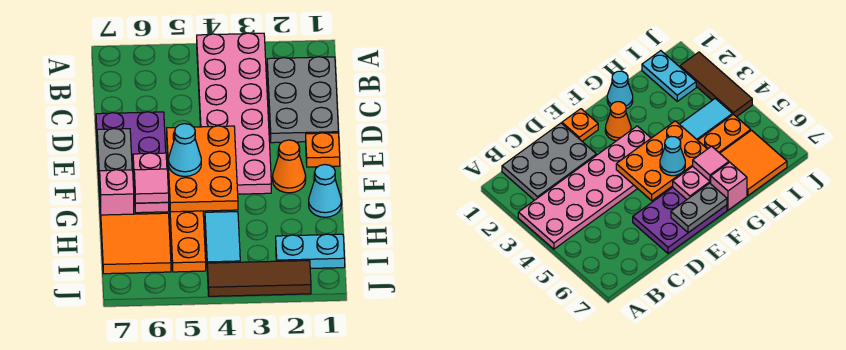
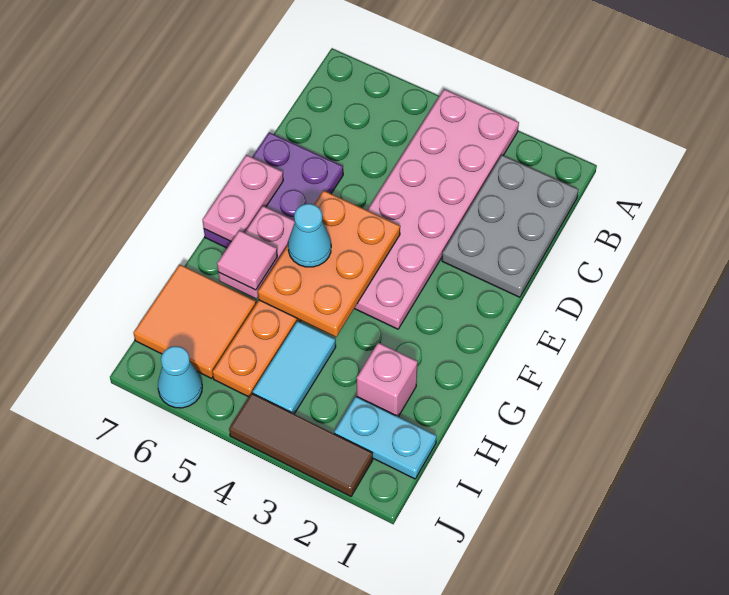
orange 1x1 plate [306,133,340,167] -> none
grey 1x2 plate [97,129,132,186] -> pink 1x2 plate [202,155,283,241]
orange 1x1 cone [273,140,306,193] -> none
cyan 1x1 cone [309,164,342,217] -> cyan 1x1 cone moved to [158,346,202,408]
pink 1x1 brick [99,170,134,217] -> pink 1x1 brick moved to [357,342,418,417]

